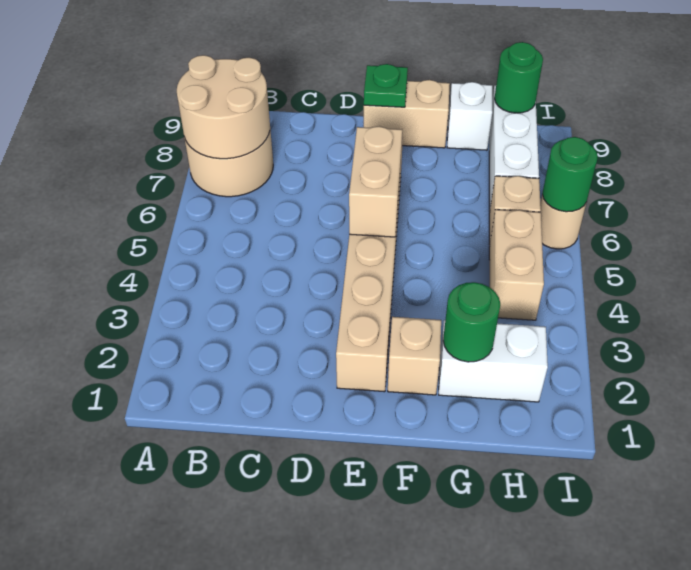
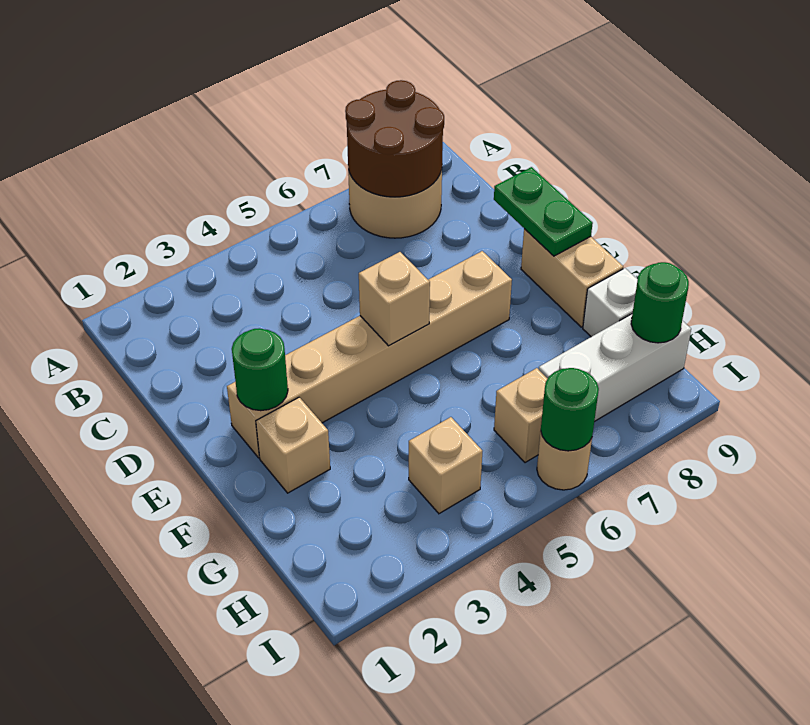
tan 2x2 round brick [177,55,270,159] -> brown 2x2 round brick [345,80,444,197]
tan 1x2 brick [349,126,402,237] -> tan 1x1 brick [359,252,430,346]
green 1x1 plate [364,64,408,107] -> green 1x2 plate [494,167,593,256]
white 1x2 brick [439,320,548,402] -> none
green 1x1 round brick [443,282,500,362] -> green 1x1 round brick moved to [232,328,288,411]
tan 1x2 brick [489,210,544,320] -> tan 1x1 brick [409,417,482,514]

